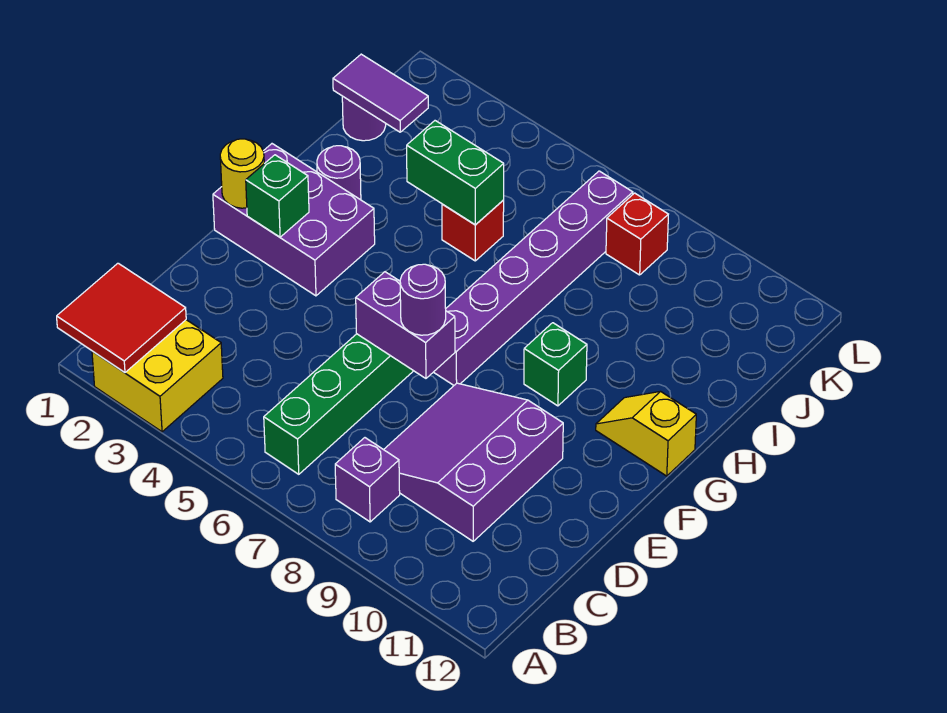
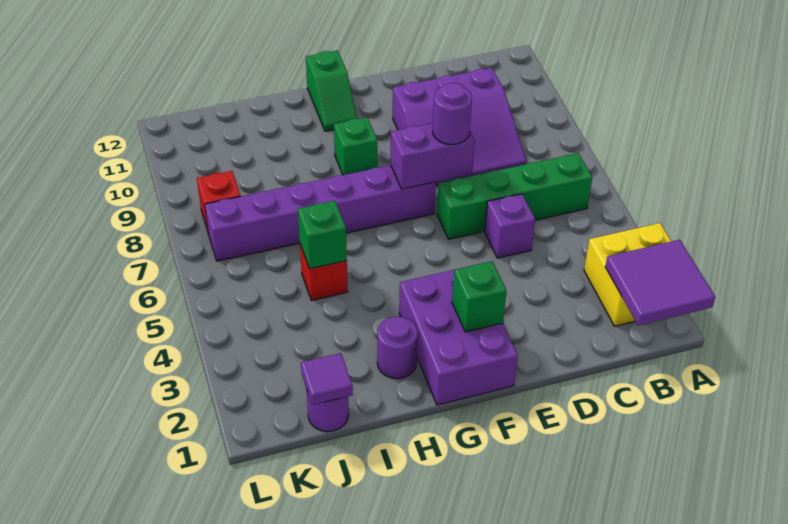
red 2x2 tile [57,263,186,373] -> purple 2x2 tile [605,240,715,325]
purple 1x1 brick [335,438,400,522] -> purple 1x1 brick moved to [485,194,535,258]
purple 1x2 brick [356,272,455,378] -> purple 1x2 brick turned to [391,123,475,189]
yellow 1x1 round brick [220,139,264,208] -> none
yellow 1x2 slope [596,391,696,476] -> green 1x2 slope [306,51,357,131]
green 1x2 brick [407,121,504,225] -> green 1x1 brick [298,201,347,269]
purple 1x2 tile [333,54,428,132] -> purple 1x1 tile [301,353,353,405]

